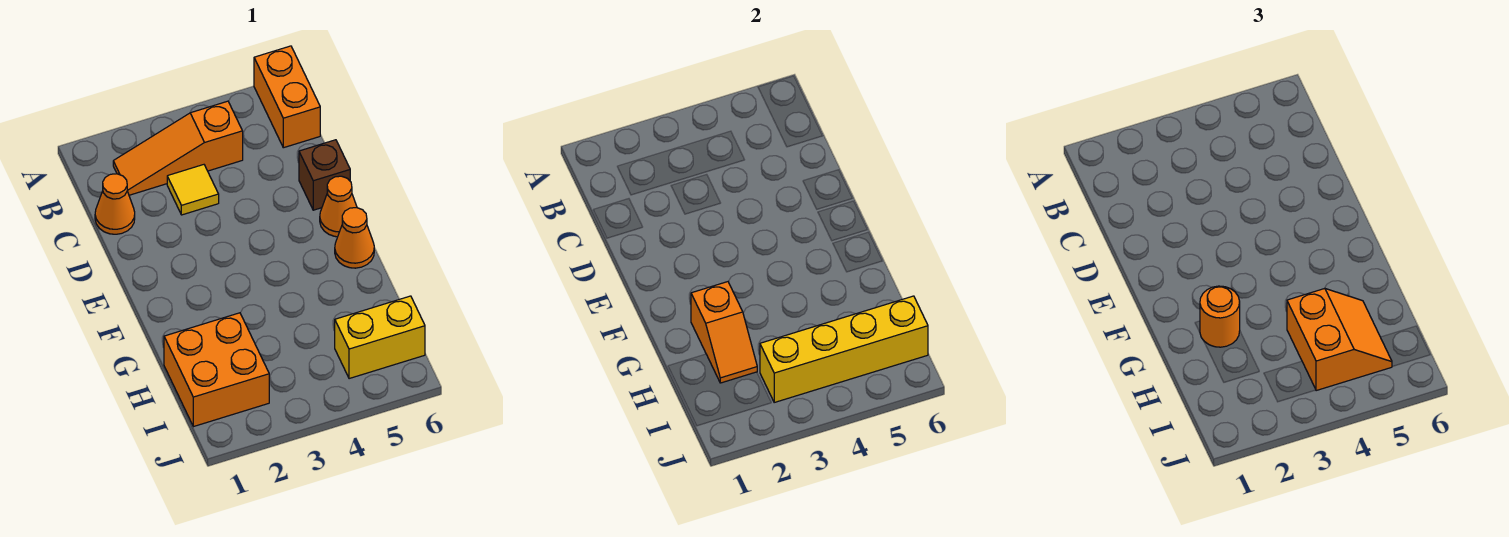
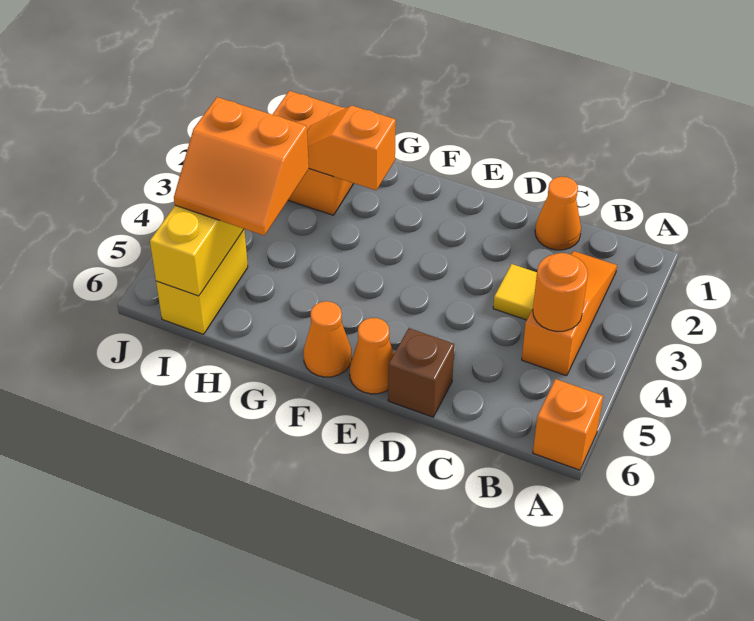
orange 1x2 brick [254,46,320,148] -> orange 1x1 brick [533,379,603,470]
orange 1x1 round brick [1200,286,1240,347] -> orange 1x1 round brick moved to [533,253,588,331]

